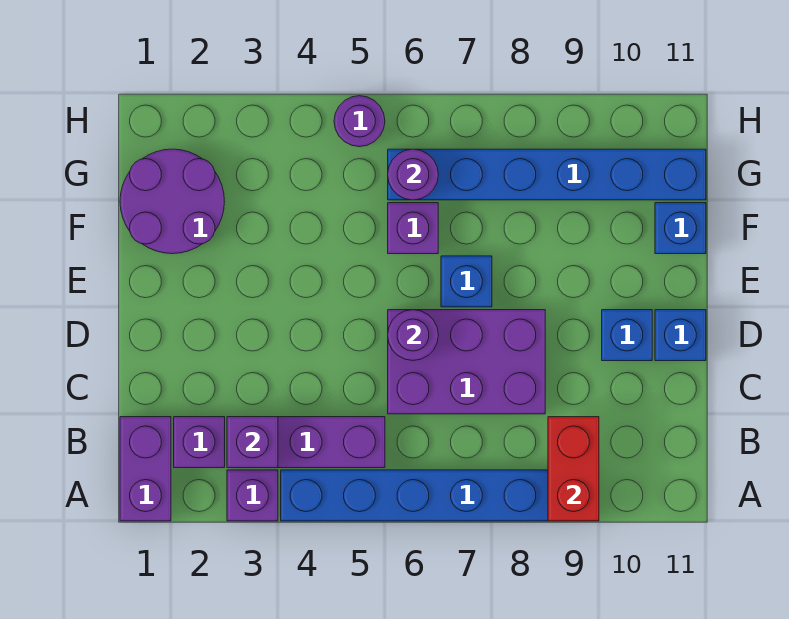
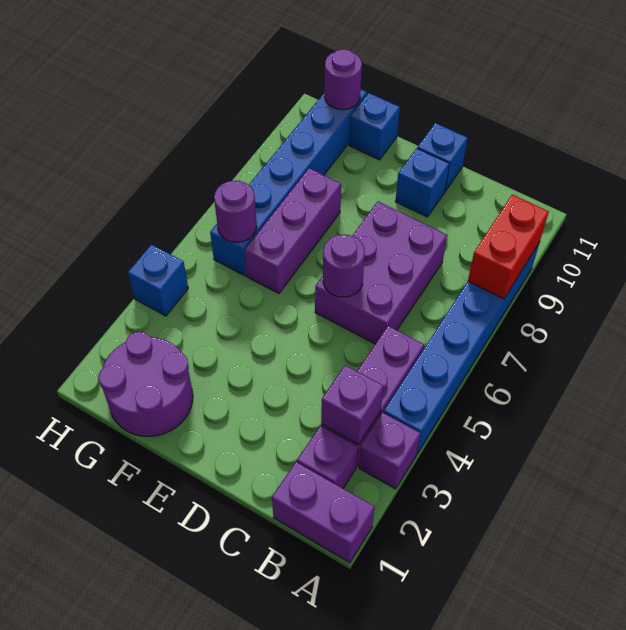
red 1x2 brick [548,417,599,521] -> red 1x2 brick turned to [468,195,549,299]
blue 1x1 brick [441,256,492,307] -> blue 1x1 brick moved to [128,245,188,316]
purple 1x1 brick [388,203,438,254] -> purple 1x3 brick [245,168,341,293]
purple 1x1 round brick [334,96,385,147] -> purple 1x1 round brick moved to [324,49,362,110]

